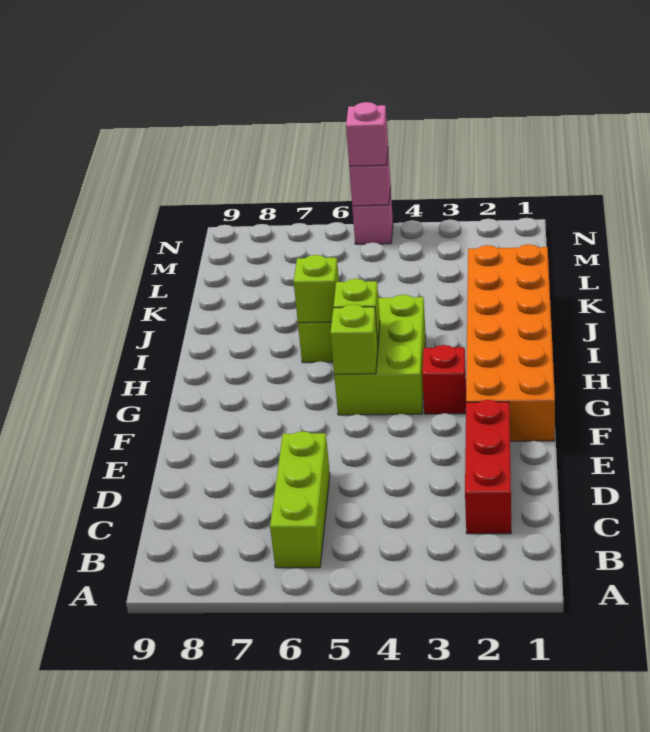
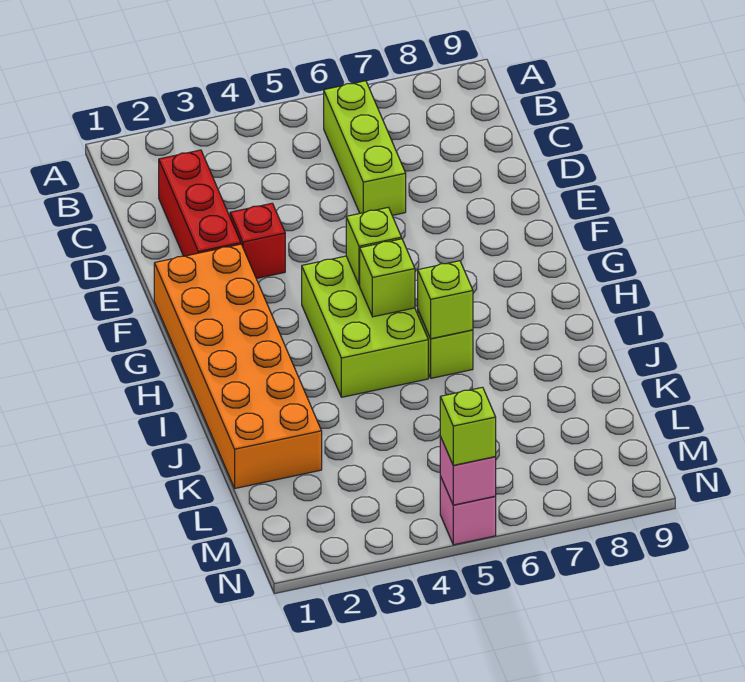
red 1x1 brick [422,345,466,414] -> red 1x1 brick moved to [230,203,285,279]
pink 1x1 brick [346,102,388,167] -> lime 1x1 brick [440,387,496,465]

